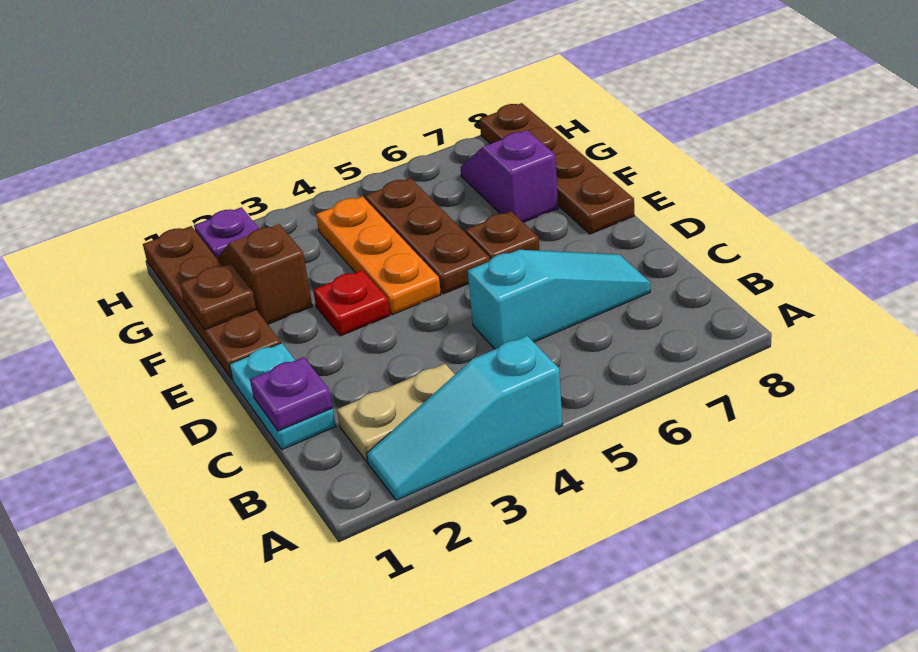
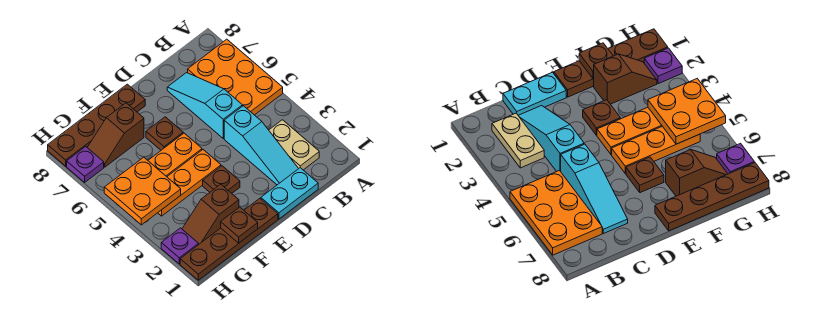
cyan 1x3 slope [367,336,563,500] -> cyan 1x3 slope moved to [224,106,299,185]
none -> orange 2x3 plate [188,39,283,115]
purple 1x1 plate [250,357,333,431] -> purple 1x1 plate moved to [67,147,104,182]
red 1x1 plate [313,270,390,336] -> brown 1x1 plate [203,166,240,193]
brown 1x3 plate [365,178,490,294] -> orange 1x3 plate [148,133,202,177]
purple 1x2 slope [460,130,558,222] -> brown 1x2 slope [87,103,144,167]
none -> orange 2x2 plate [104,157,181,225]

